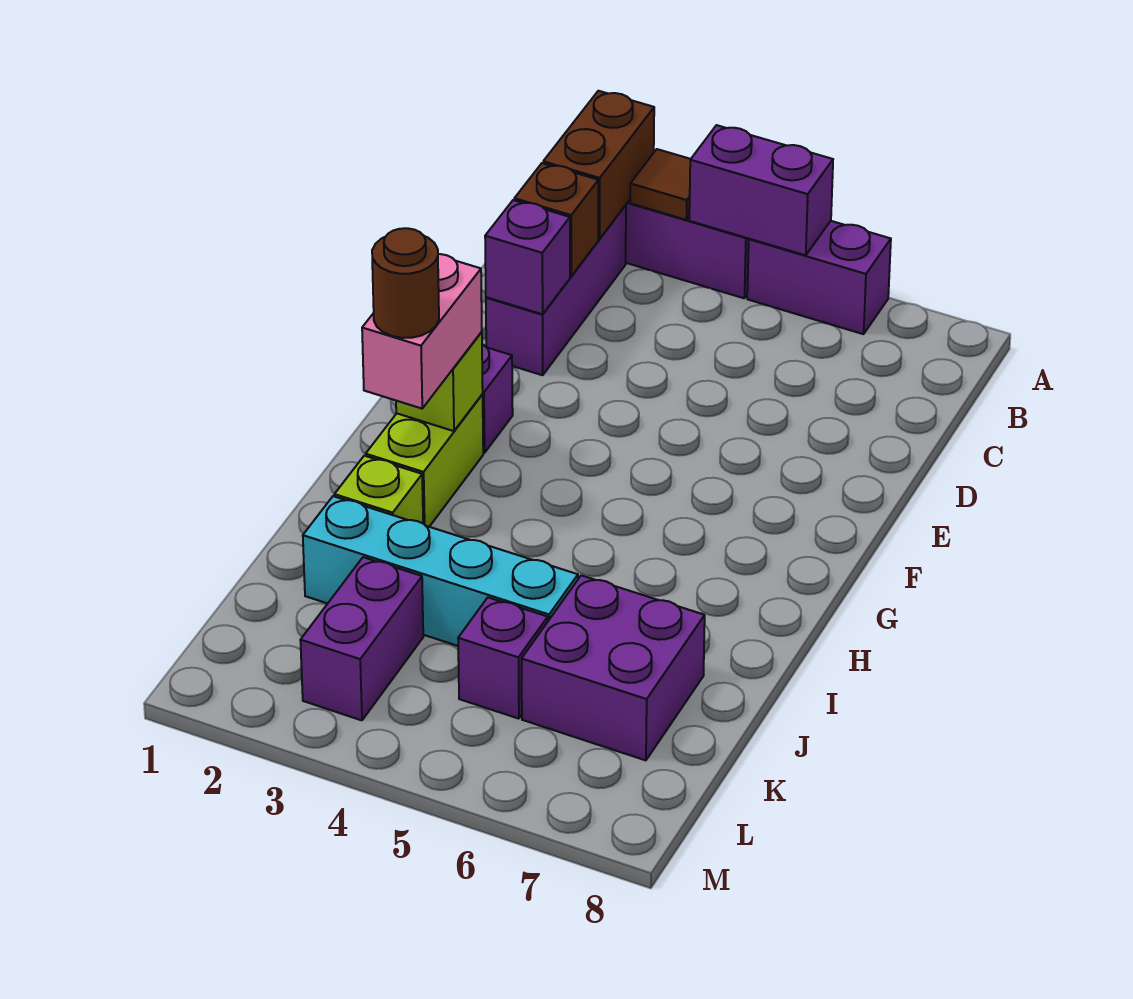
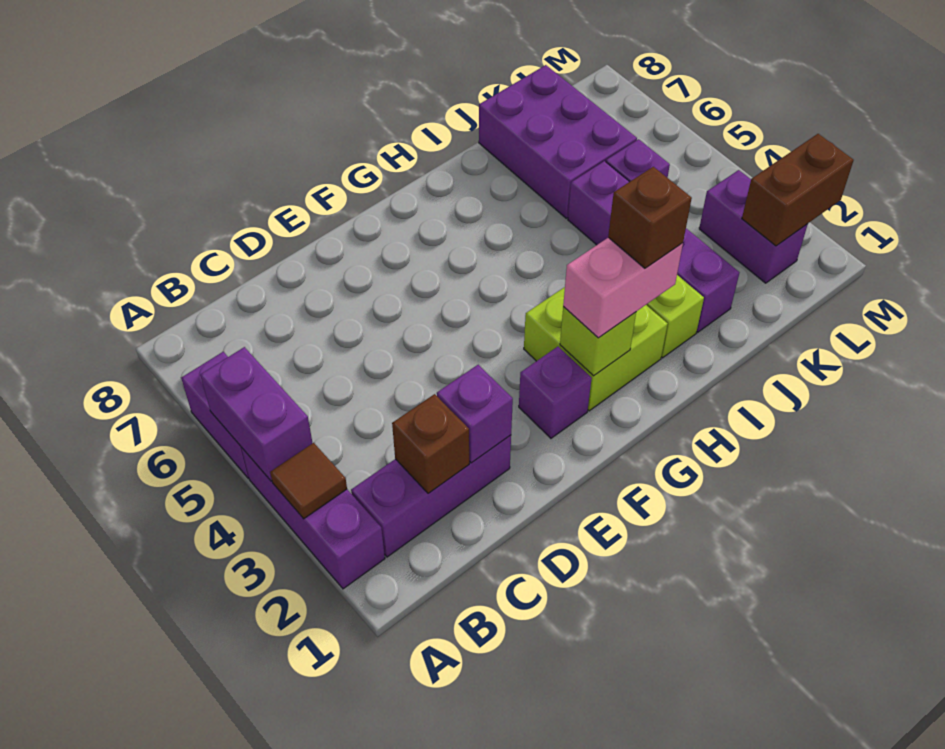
brown 1x2 brick [543,91,654,239] -> brown 1x2 brick moved to [742,134,854,246]
lime 1x2 brick [366,395,483,527] -> lime 2x2 brick [524,287,668,411]
brown 1x1 round brick [372,228,439,338] -> brown 1x1 brick [608,167,692,268]
cyan 1x4 brick [303,496,578,646] -> purple 1x4 brick [568,161,739,332]
purple 2x2 brick [522,575,705,760] -> purple 2x3 brick [479,65,637,218]
purple 1x2 brick [300,557,423,720] -> purple 1x2 brick turned to [699,170,808,283]

